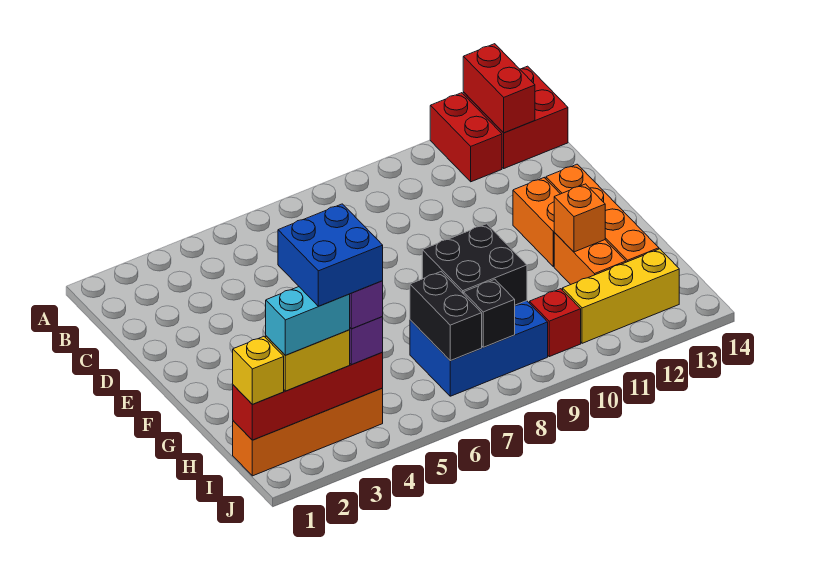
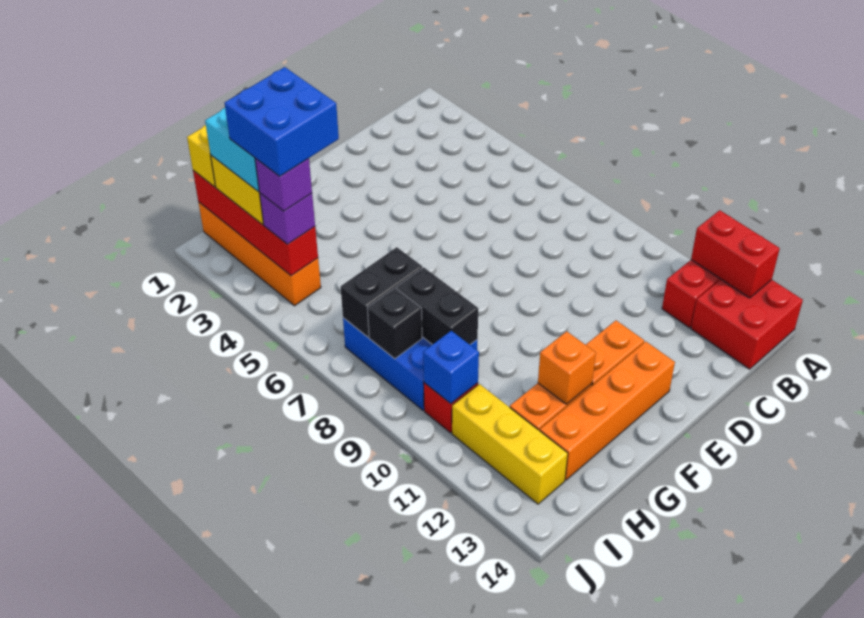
red 1x2 brick [463,44,535,133] -> red 1x2 brick turned to [691,210,780,298]
black 2x2 brick [422,224,527,305] -> black 1x2 brick [397,267,478,345]
none -> blue 1x1 brick [423,331,479,404]

